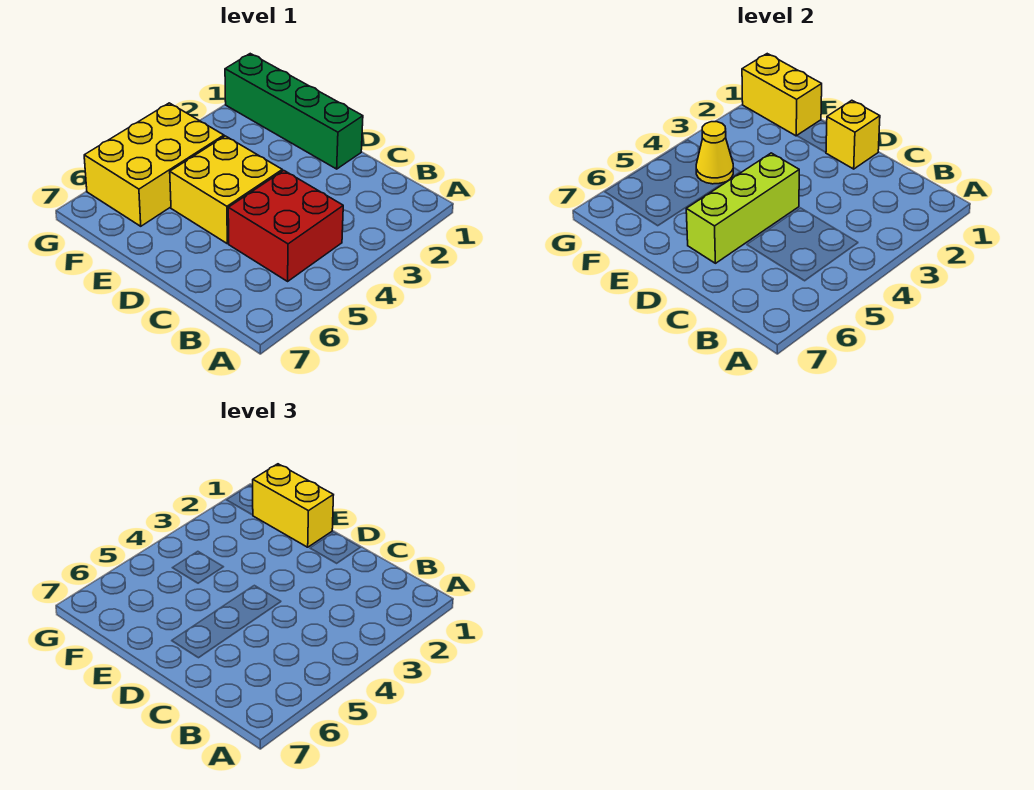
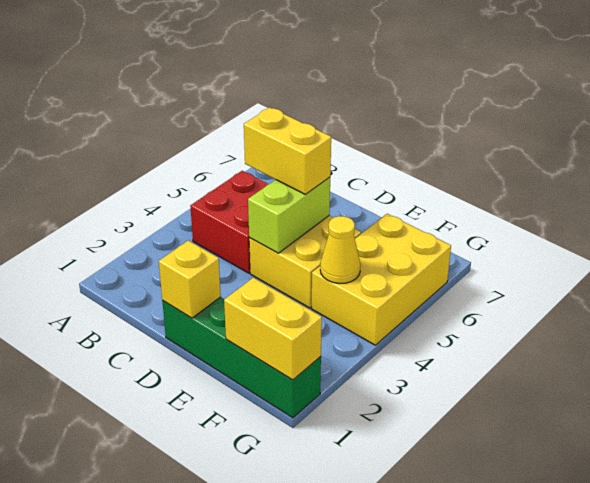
lime 1x3 brick [686,153,799,263] -> lime 1x2 brick [248,177,330,253]
yellow 1x2 brick [253,464,333,547] -> yellow 1x2 brick moved to [244,107,331,195]

